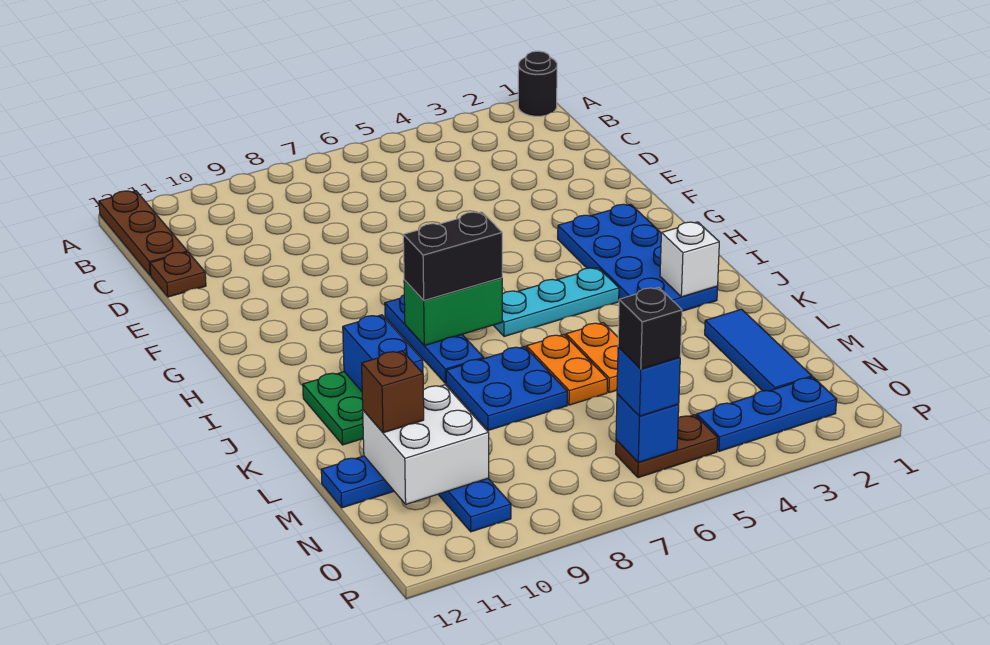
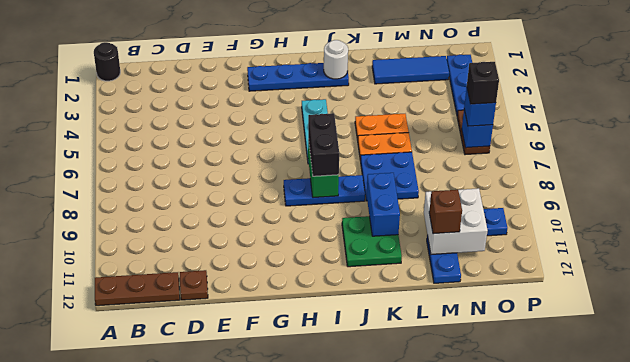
blue 2x4 plate [558,204,718,311] -> blue 1x4 plate [247,63,349,91]
white 1x1 brick [660,222,719,297] -> white 1x1 round brick [324,40,348,79]
blue 1x2 brick [343,315,423,391] -> blue 1x2 brick turned to [366,173,400,236]

